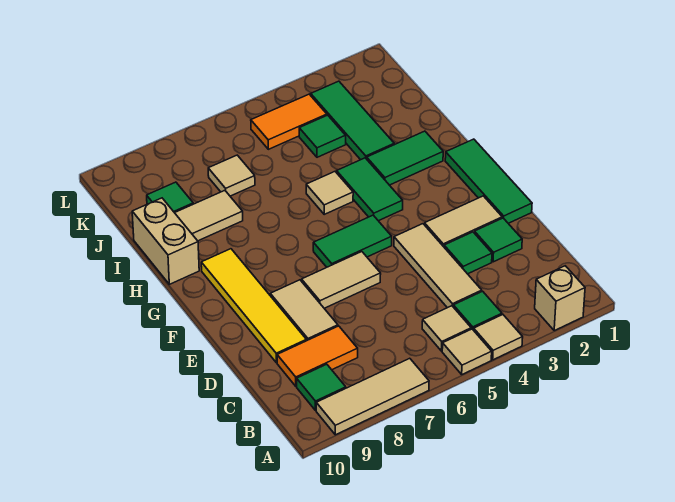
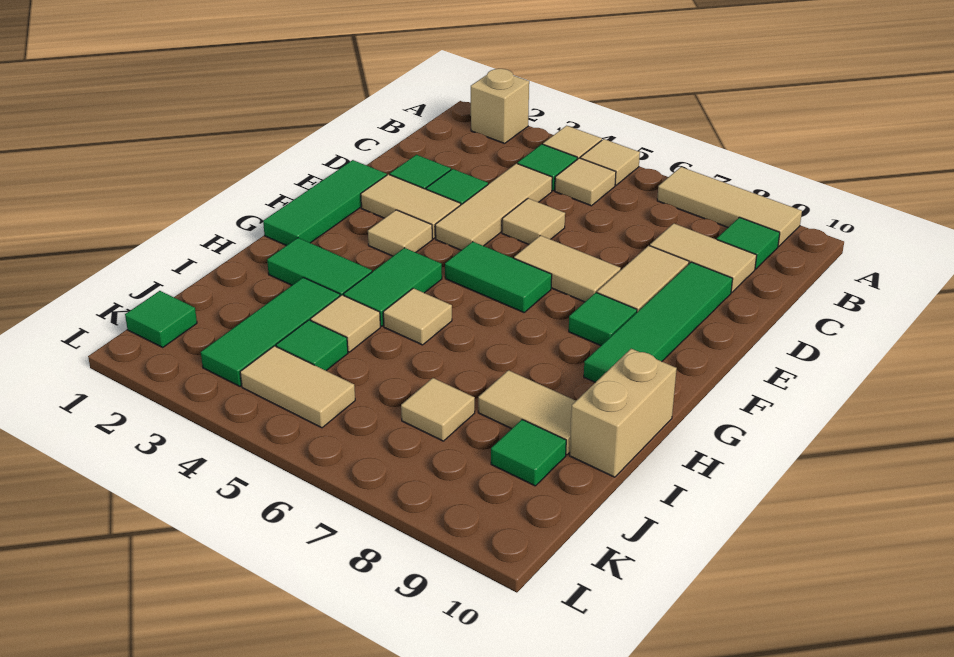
orange 1x2 tile [277,326,358,386] -> tan 1x2 tile [650,223,757,293]
none -> tan 1x1 tile [502,198,565,244]
yellow 1x4 tile [201,249,306,363] -> green 1x4 tile [584,262,733,382]
none -> tan 1x1 tile [368,210,432,256]
none -> green 1x1 tile [569,293,637,346]
none -> tan 1x1 tile [310,295,380,352]
none -> green 1x1 tile [125,291,197,347]
orange 1x2 tile [251,94,327,149] -> tan 1x2 tile [240,346,355,428]

